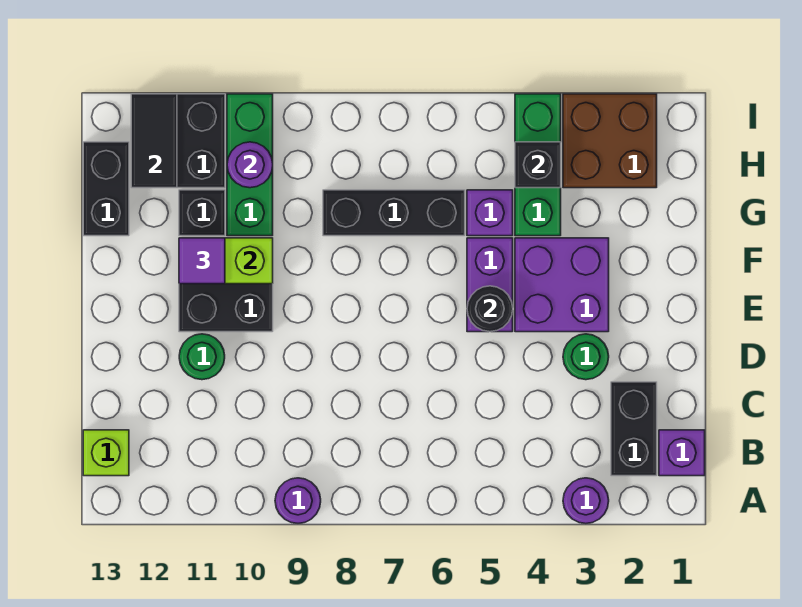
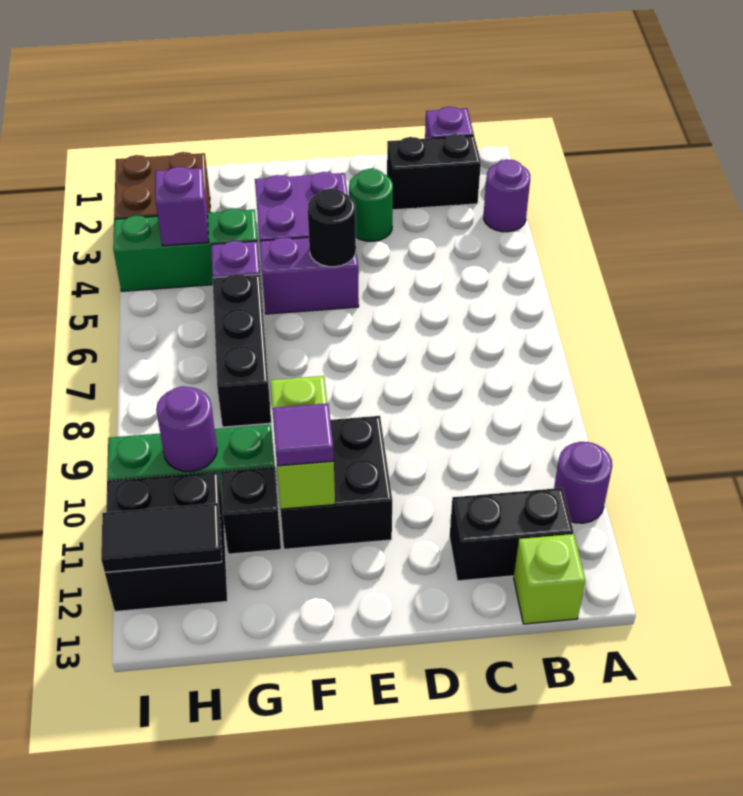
purple 1x1 round brick [275,478,321,523] -> purple 1x1 round brick moved to [554,442,612,523]
green 1x1 round brick [179,334,225,380] -> none
black 1x2 brick [83,142,129,236] -> black 1x2 brick moved to [450,488,573,581]
black 1x1 brick [515,142,561,188] -> purple 1x1 brick [155,167,209,246]

